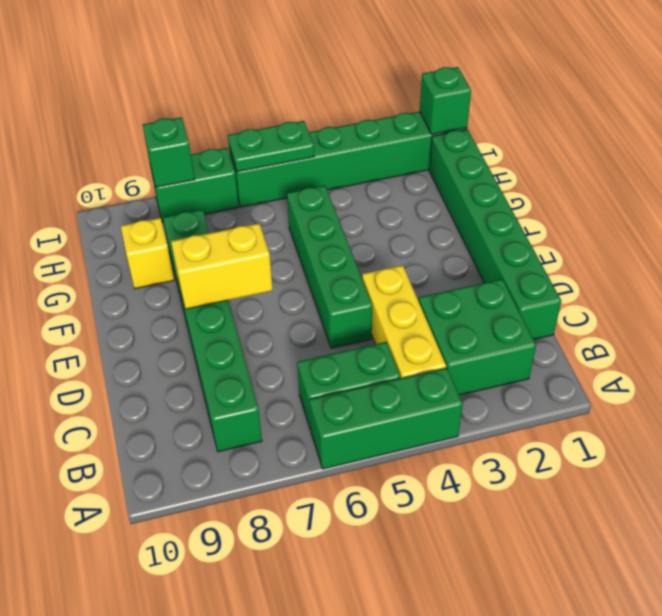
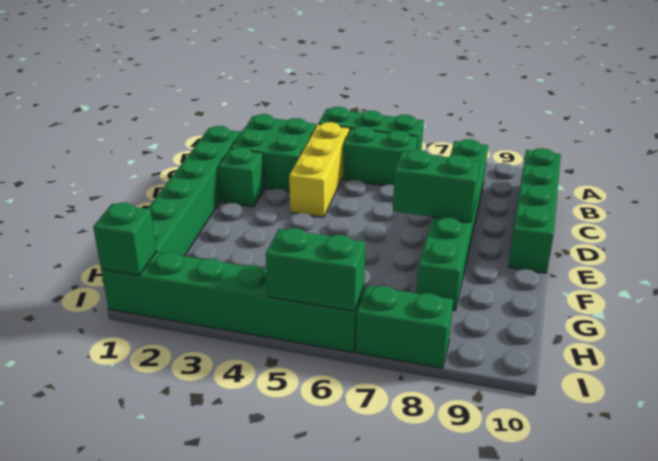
green 1x4 brick [287,186,372,348] -> green 1x4 brick moved to [508,148,561,273]
yellow 1x2 brick [171,223,273,309] -> green 1x2 brick [393,150,480,222]
yellow 1x1 brick [121,218,174,289] -> none
green 1x2 plate [228,121,314,172] -> green 1x2 brick [266,228,365,311]
green 1x1 brick [143,117,195,187] -> green 1x1 brick moved to [218,147,264,207]

